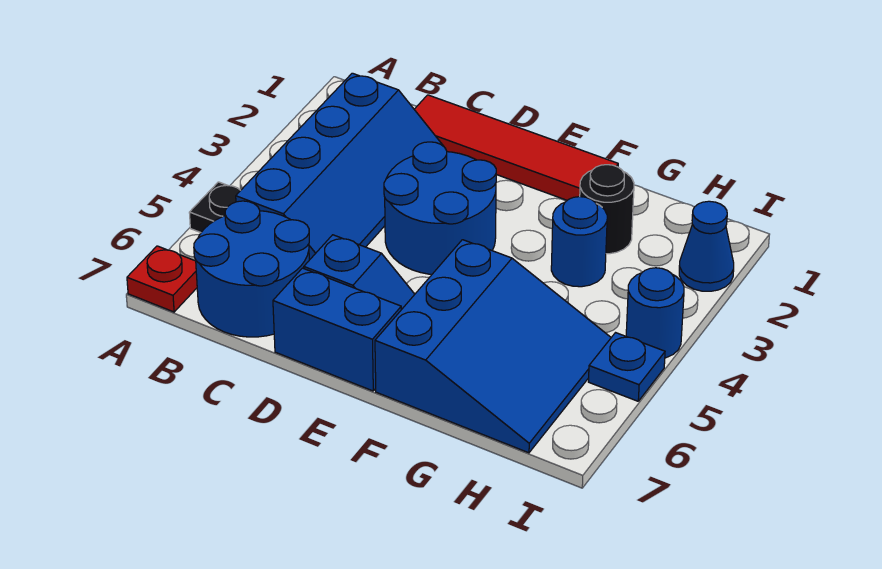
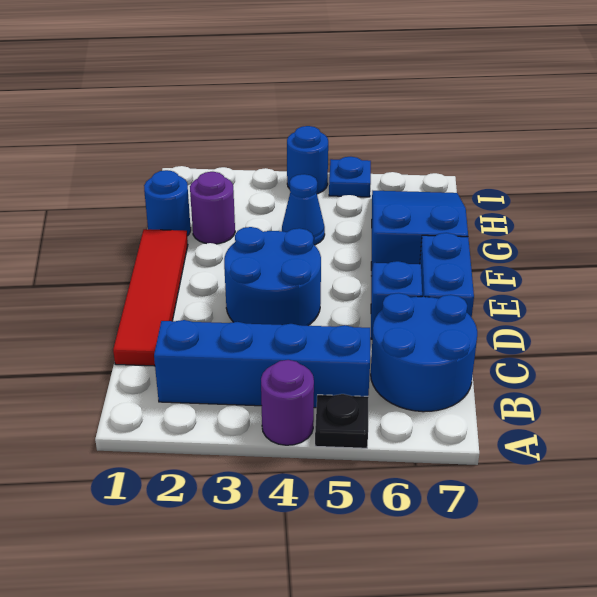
none -> purple 1x1 round brick [261,360,314,445]
red 1x1 plate [127,246,197,312] -> none
blue 3x3 slope [375,240,611,453] -> blue 2x3 slope [371,191,468,276]
black 1x1 round brick [580,165,634,254] -> purple 1x1 round brick [190,172,235,244]
blue 1x1 round brick [551,197,607,287] -> blue 1x1 round brick moved to [144,170,191,236]
blue 1x1 cone [679,201,734,291] -> blue 1x1 cone moved to [282,174,325,245]

